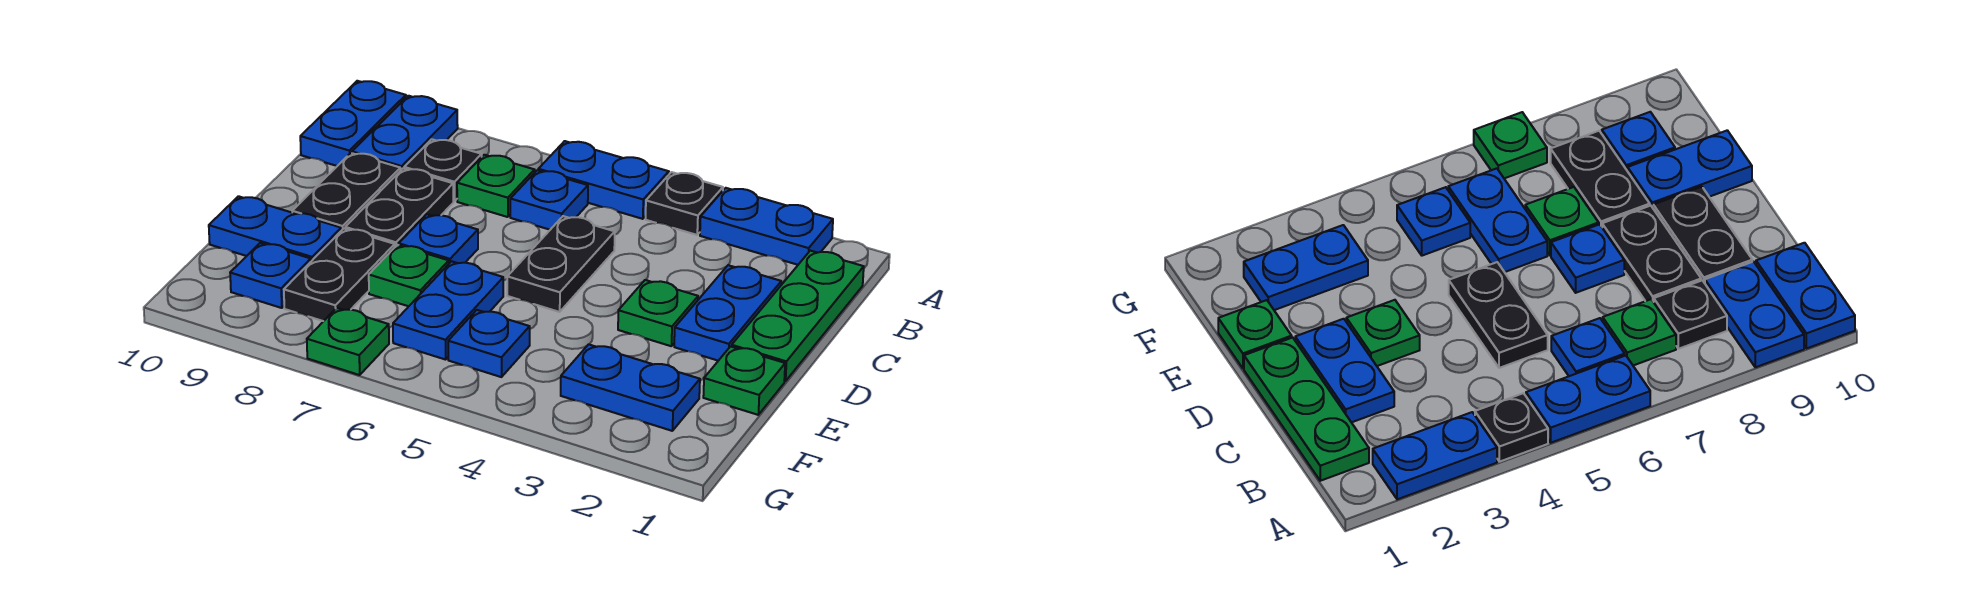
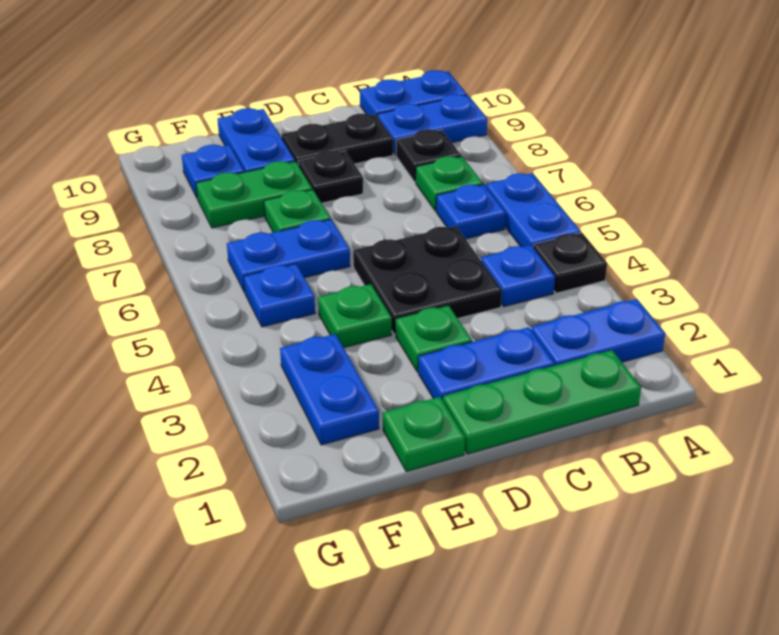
blue 1x2 plate [700,188,833,265] -> blue 1x2 plate turned to [531,299,665,365]
black 1x2 plate [507,216,615,312] -> black 2x2 plate [353,226,502,335]
black 1x2 plate [345,169,453,247] -> black 1x1 plate [298,151,363,203]
blue 1x1 plate [399,214,478,263] -> blue 1x1 plate moved to [481,245,555,307]
black 1x2 plate [284,229,395,321] -> green 1x2 plate [196,161,312,228]
green 1x1 plate [307,308,389,375] -> green 1x1 plate moved to [318,284,392,348]

